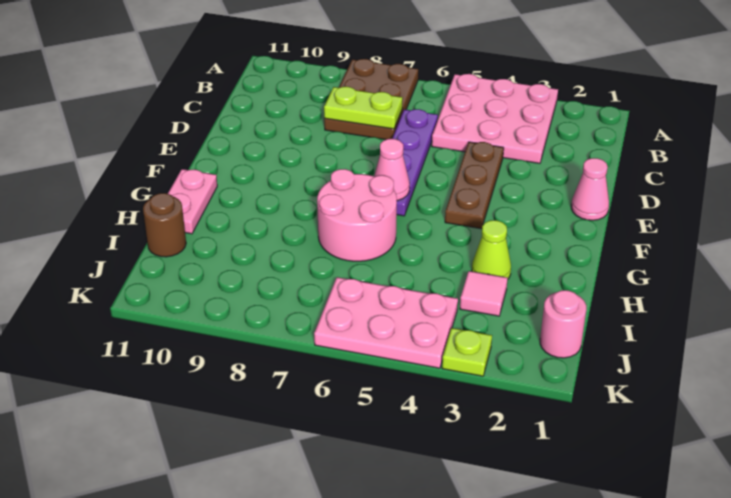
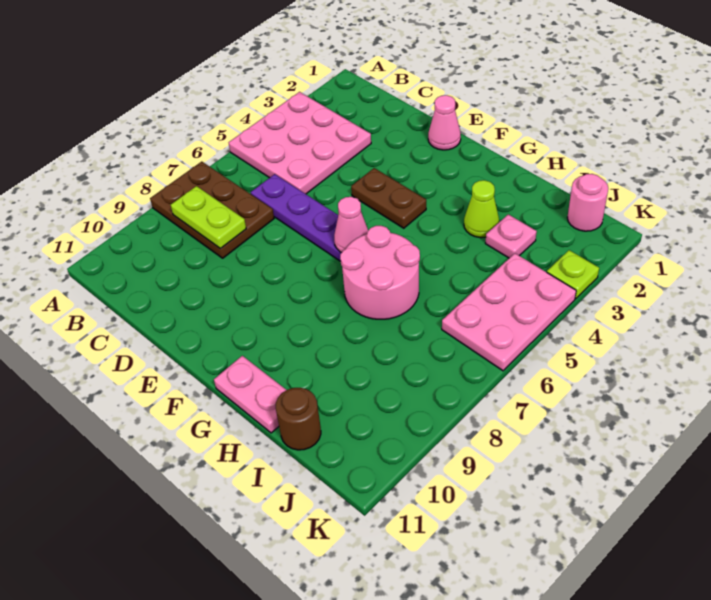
lime 1x2 plate [324,87,403,129] -> lime 1x2 plate turned to [171,186,246,249]
brown 1x3 plate [445,142,504,229] -> brown 1x2 plate [351,168,426,228]
pink 1x1 tile [460,271,508,316] -> pink 1x1 plate [486,214,537,258]

